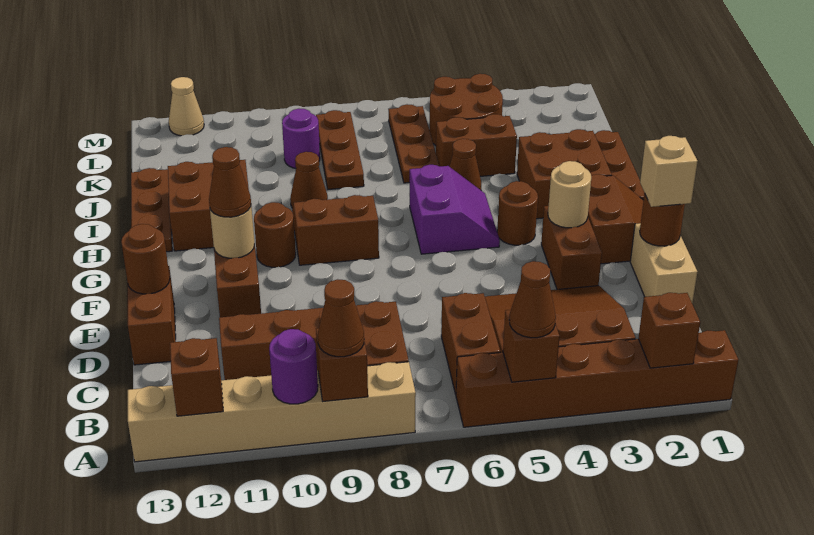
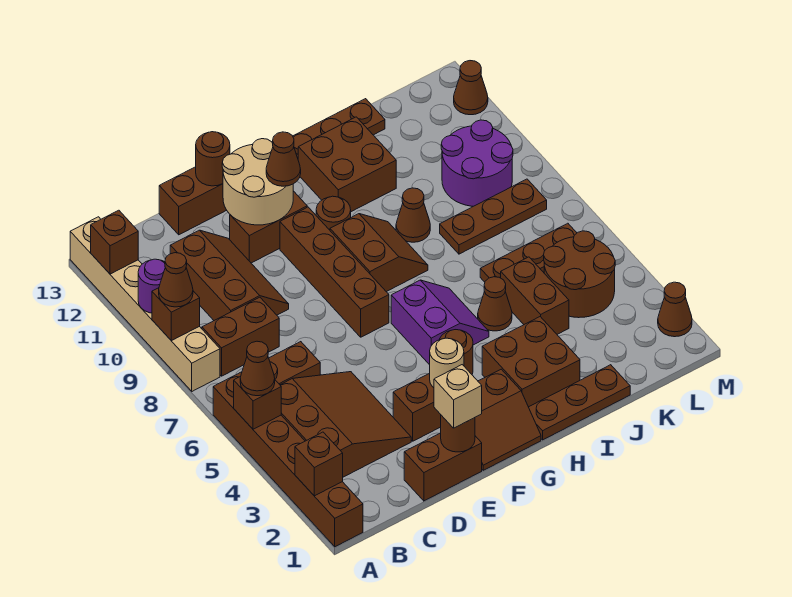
tan 1x2 brick [630,223,697,303] -> brown 1x2 brick [404,433,482,501]
none -> brown 1x4 brick [280,207,389,337]
tan 1x1 round brick [210,207,255,258] -> tan 2x2 round brick [222,139,293,225]
purple 2x2 slope [410,165,500,254] -> purple 2x2 slope turned to [391,280,489,365]
purple 1x1 round brick [282,109,320,168] -> purple 2x2 round brick [441,120,513,206]
none -> brown 1x1 cone [658,282,692,337]
tan 1x1 cone [169,77,204,136] -> brown 1x1 cone [454,61,488,115]

